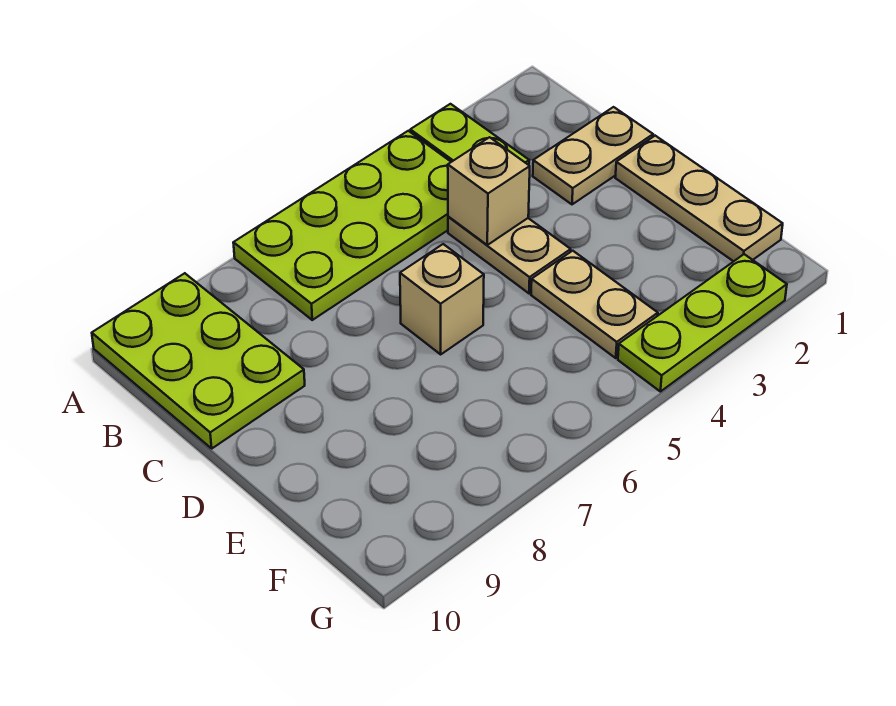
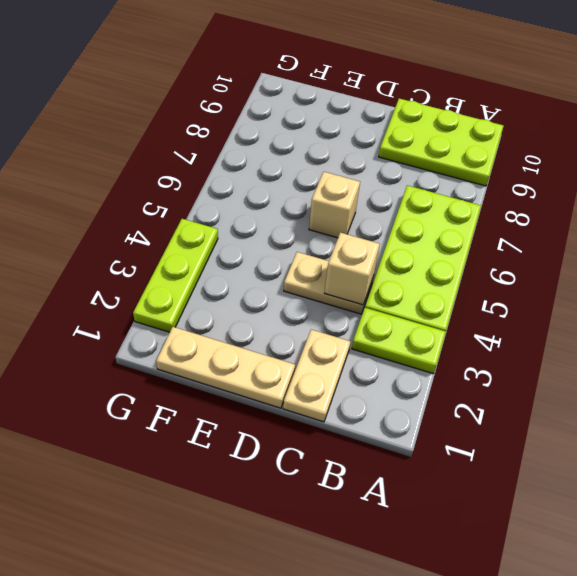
tan 1x2 plate [531,251,658,358] -> none

